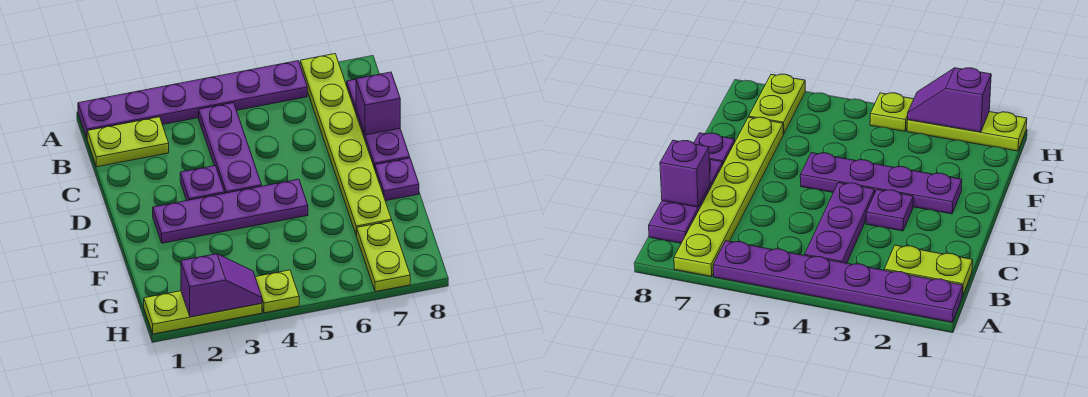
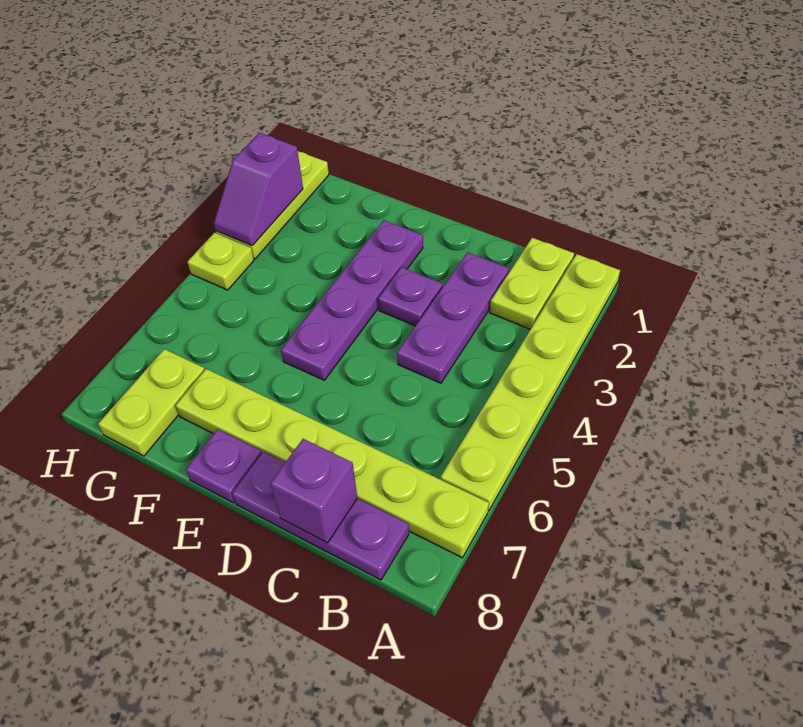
purple 1x6 plate [78,61,307,138] -> lime 1x6 plate [440,254,620,511]
purple 1x3 plate [199,103,262,193] -> purple 1x3 plate turned to [397,252,509,383]
lime 1x2 plate [357,221,410,292] -> lime 1x2 plate turned to [98,349,205,456]

